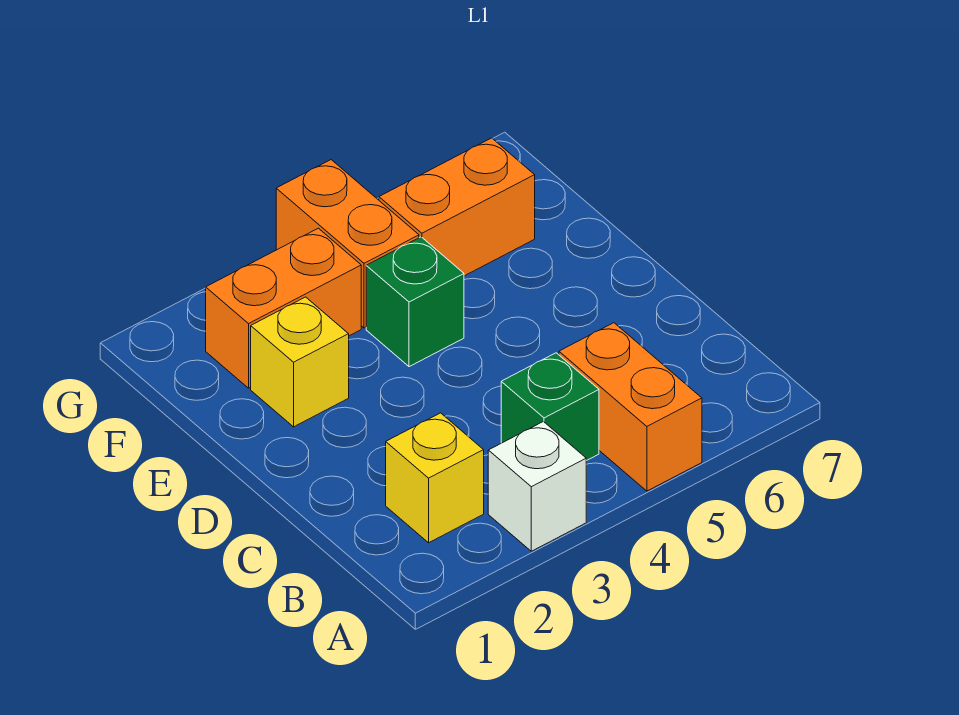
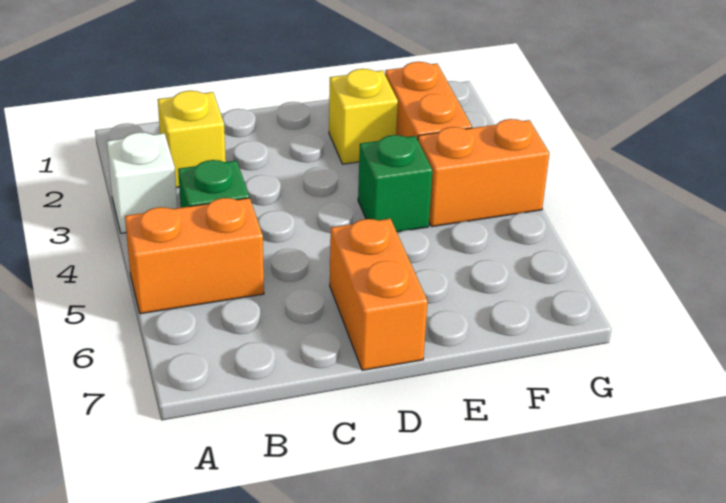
orange 1x2 brick [379,138,535,276] -> orange 1x2 brick moved to [330,219,428,370]

